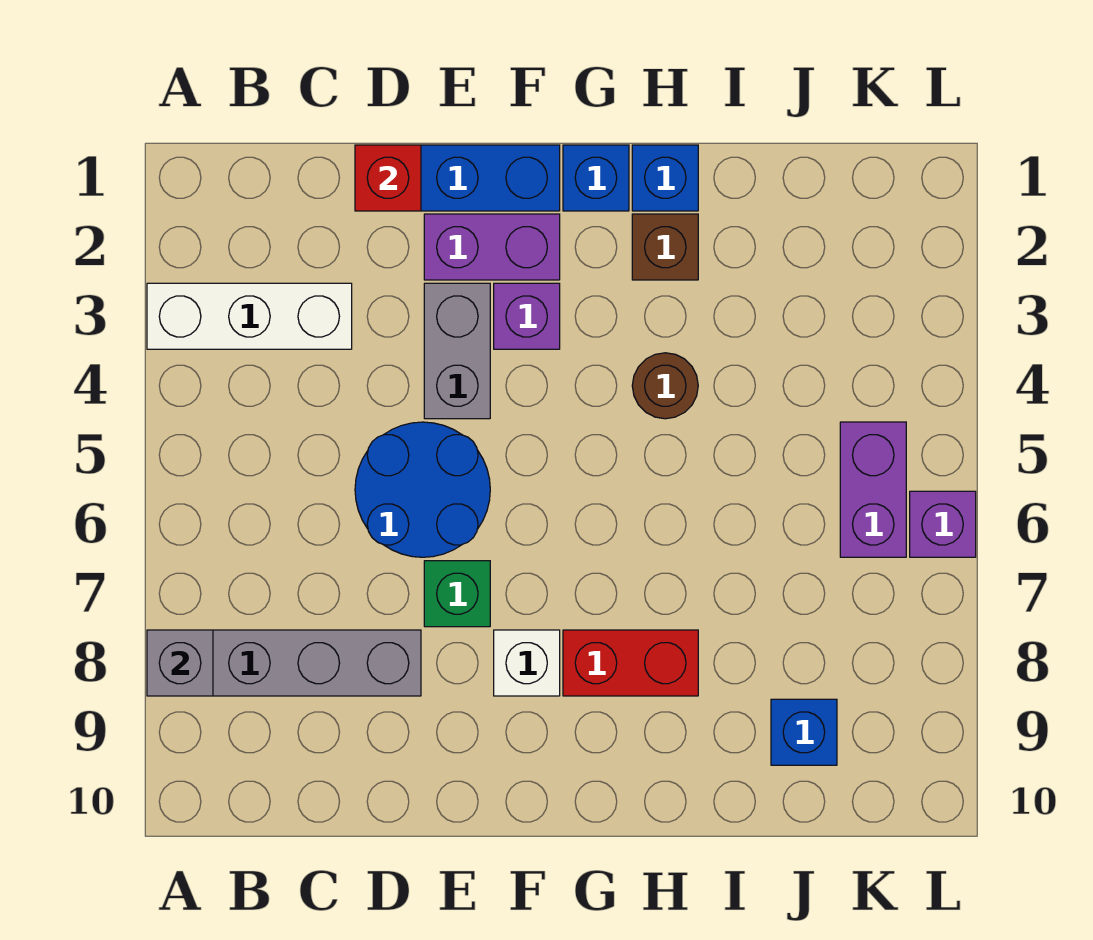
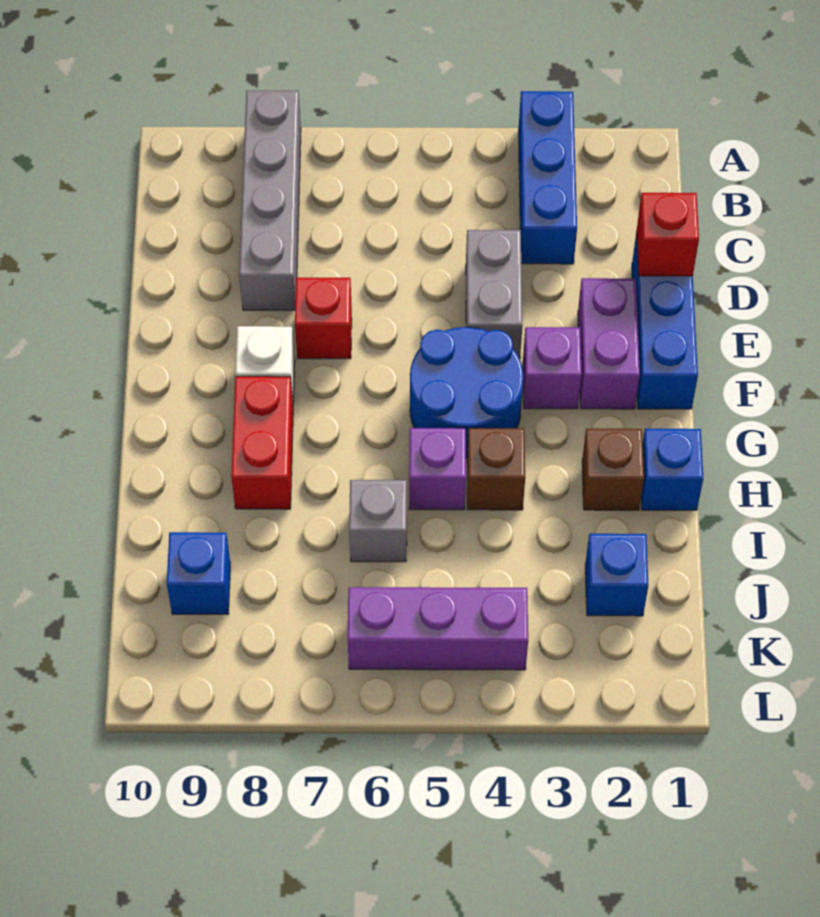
white 1x3 brick [147,283,352,349] -> blue 1x3 brick [519,91,577,264]
grey 1x1 brick [147,630,213,696] -> grey 1x1 brick moved to [349,480,407,562]
blue 2x2 round brick [355,422,490,557] -> blue 2x2 round brick moved to [410,327,523,459]
grey 1x2 brick [424,283,490,419] -> grey 1x2 brick turned to [466,230,523,359]
green 1x1 brick [424,561,490,627] -> red 1x1 brick [295,278,352,359]
blue 1x1 brick [563,145,629,211] -> blue 1x1 brick moved to [585,533,649,616]
brown 1x1 round brick [632,353,698,419] -> brown 1x1 brick [467,428,525,510]
purple 1x2 brick [840,422,906,557] -> purple 1x3 brick [348,587,528,670]
purple 1x1 brick [910,491,976,557] -> purple 1x1 brick moved to [409,428,466,510]

